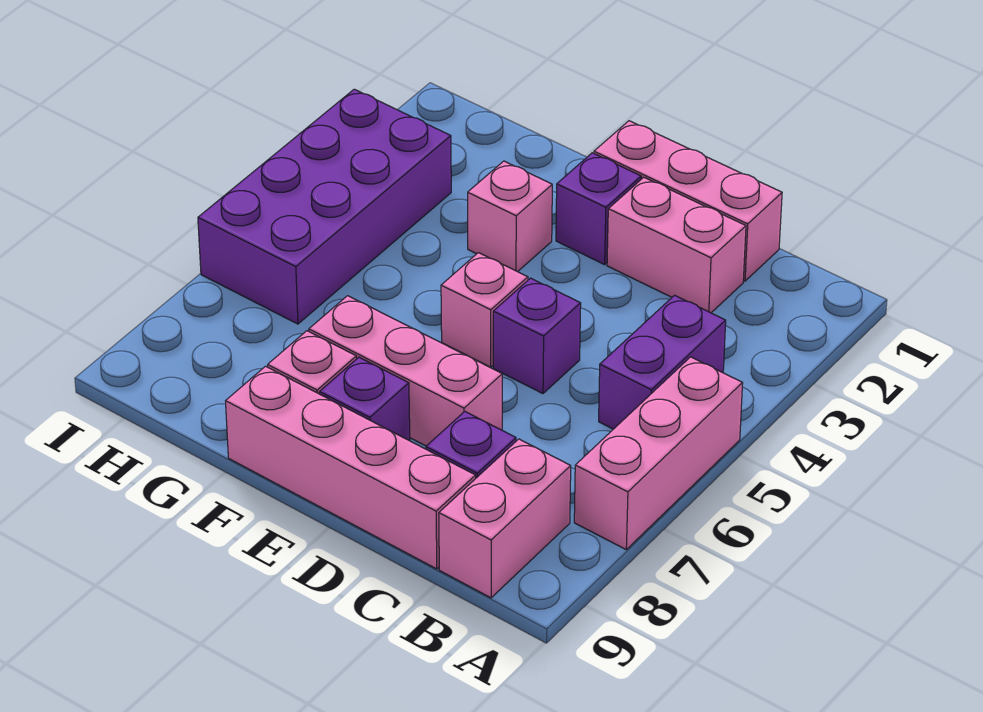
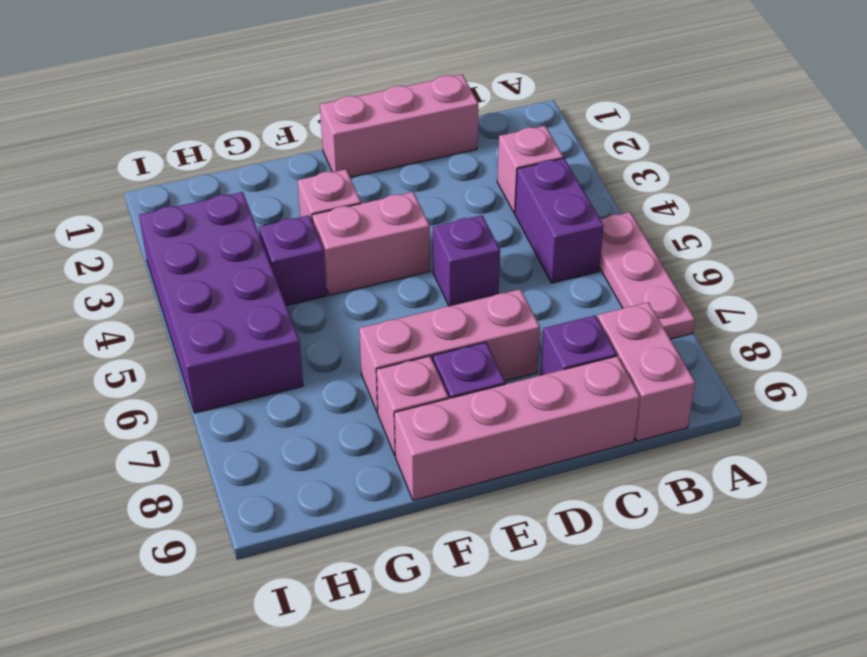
pink 1x3 brick [574,357,743,549] -> pink 1x3 plate [600,212,695,339]
pink 1x2 brick [607,177,746,313] -> pink 1x2 brick moved to [312,192,430,295]
purple 1x1 brick [556,153,641,265] -> purple 1x1 brick moved to [259,215,327,305]
pink 1x1 brick [441,253,528,367] -> pink 1x1 brick moved to [497,126,563,213]

